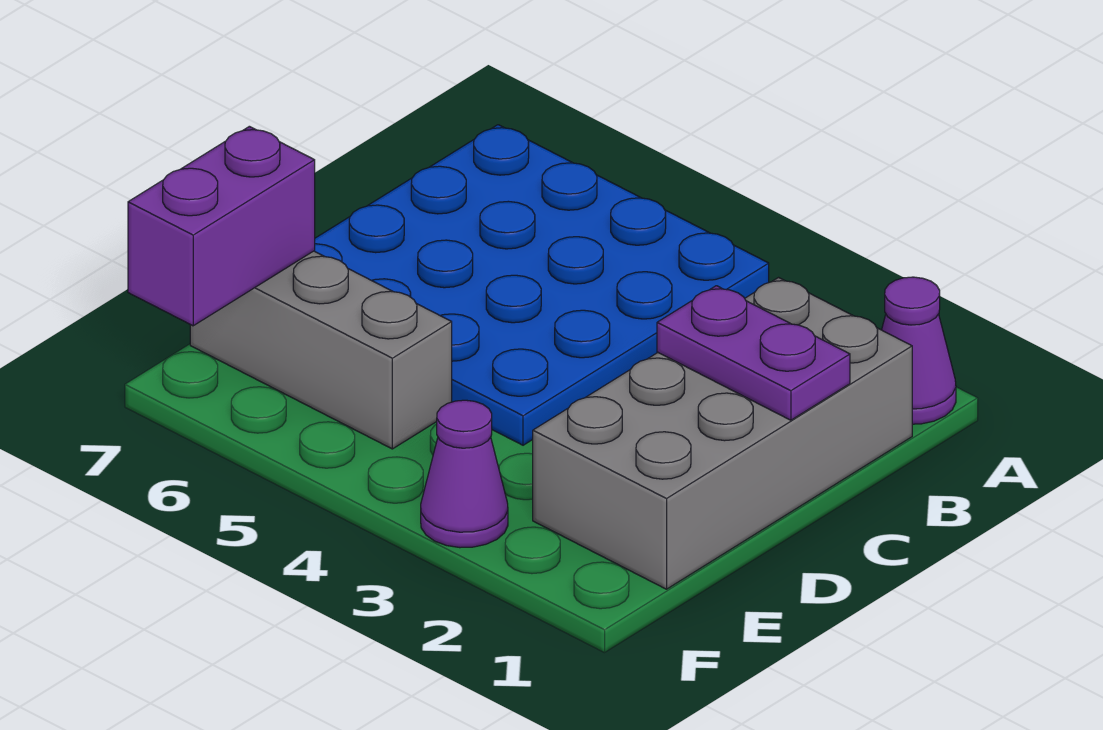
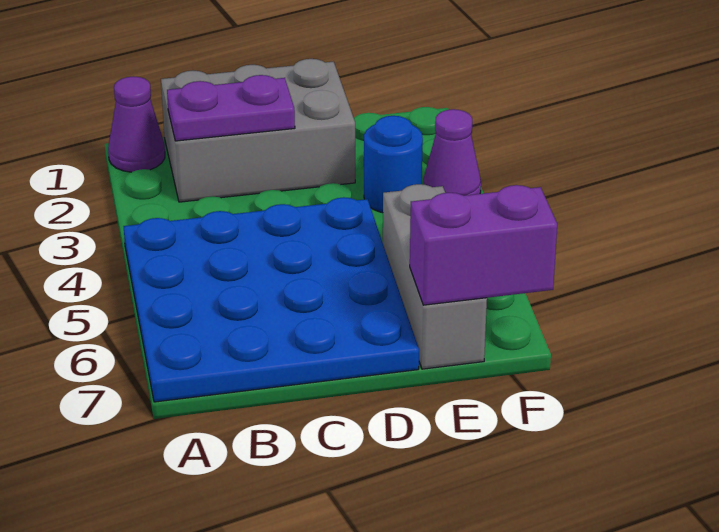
grey 2x4 brick [533,278,912,589] -> grey 2x3 brick [161,59,355,202]
purple 1x2 plate [657,286,850,420] -> purple 1x2 plate turned to [167,75,295,141]
none -> blue 1x1 round brick [364,116,423,213]

